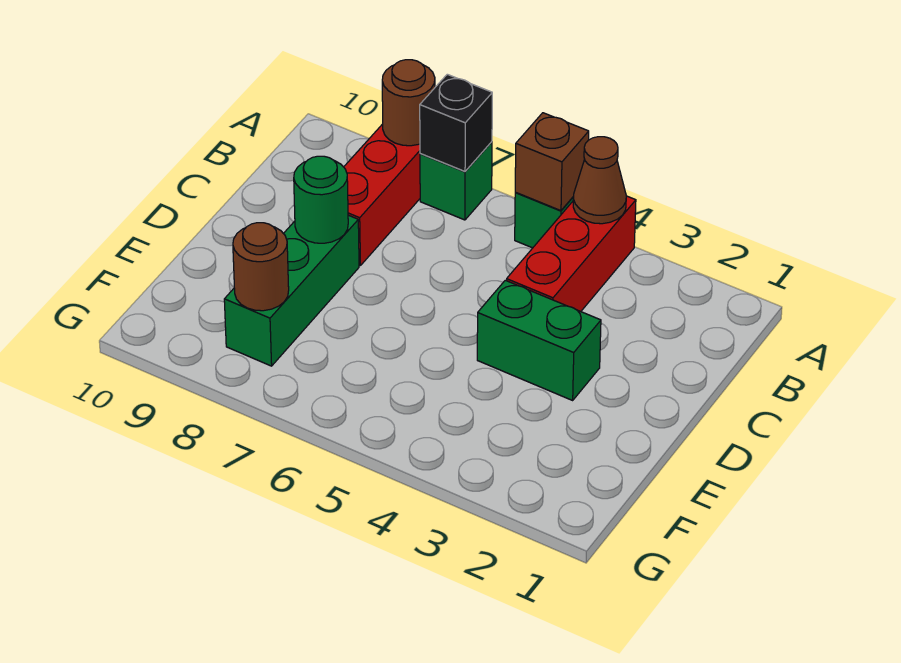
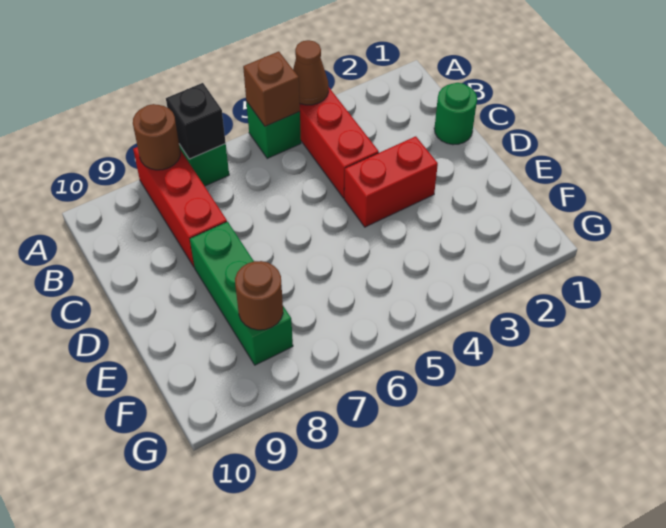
green 1x2 brick [477,280,601,400] -> red 1x2 brick [344,136,438,227]
green 1x1 round brick [294,156,348,243] -> green 1x1 round brick moved to [434,83,477,145]

